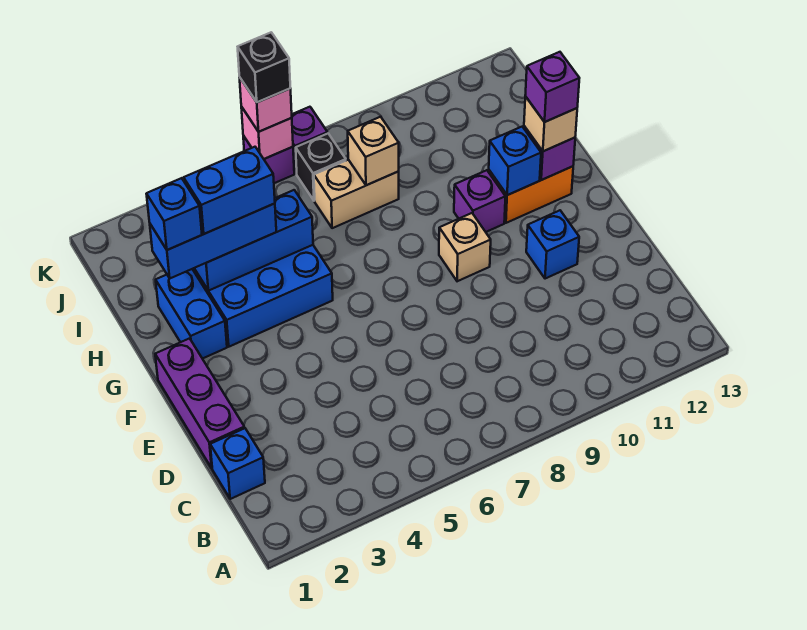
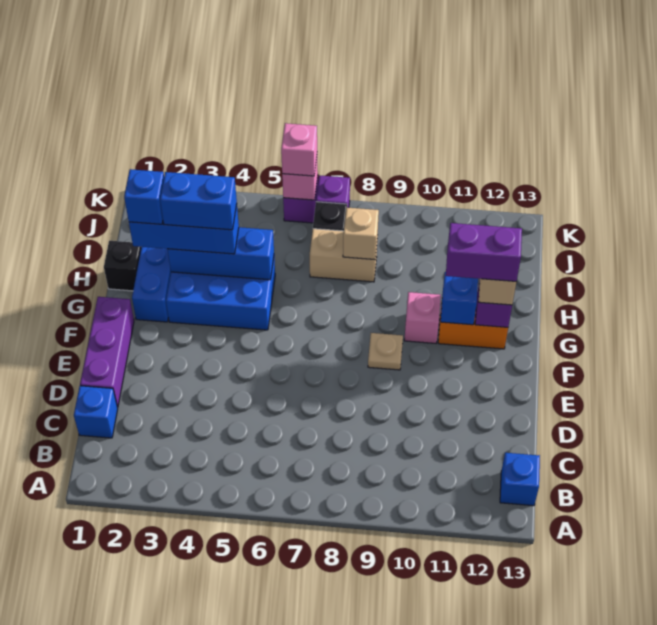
blue 1x1 brick [526,210,579,279] -> blue 1x1 brick moved to [500,453,540,506]
tan 1x1 brick [439,213,491,281] -> tan 1x1 plate [368,333,403,370]
purple 1x1 brick [454,170,506,232] -> pink 1x1 brick [404,292,441,343]
purple 1x1 brick [525,52,579,122] -> purple 1x2 brick [446,223,522,282]
black 1x1 brick [238,32,290,102] -> black 1x1 brick moved to [104,241,141,291]

